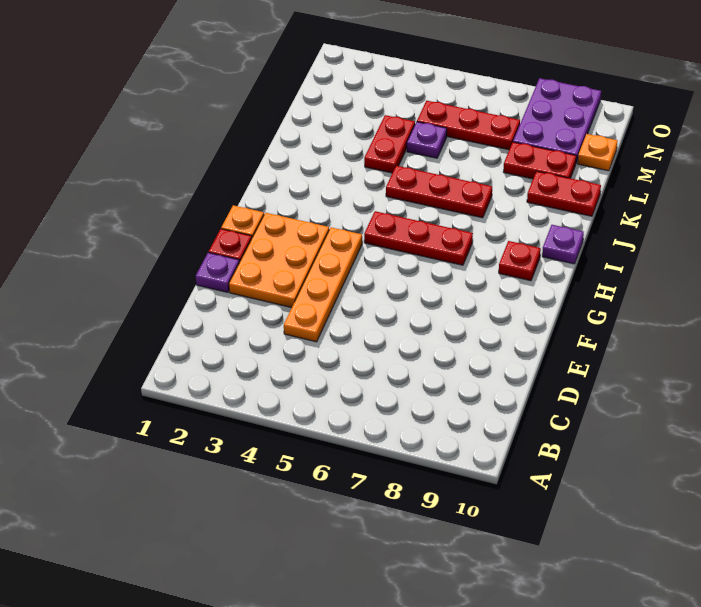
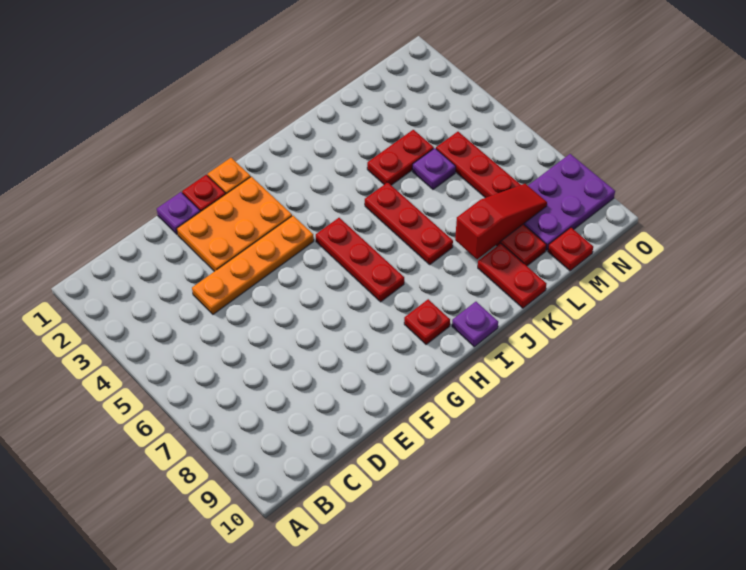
none -> red 1x3 slope [455,184,547,259]
orange 1x1 plate [578,134,617,171] -> red 1x1 plate [548,228,593,271]

